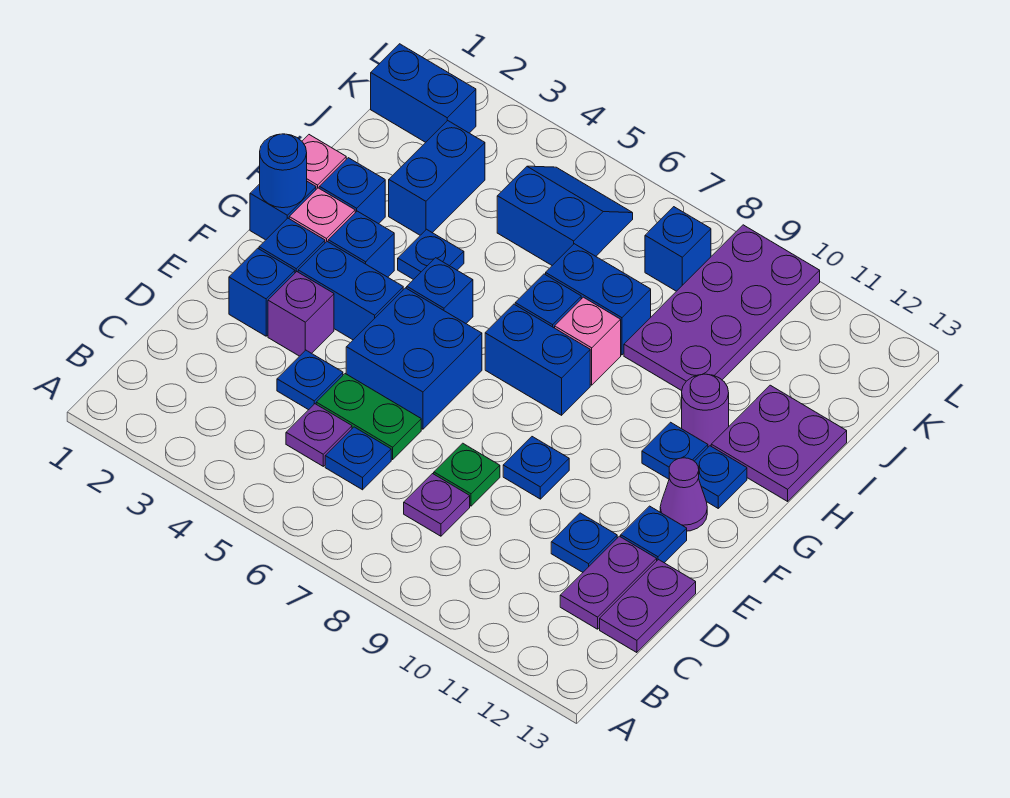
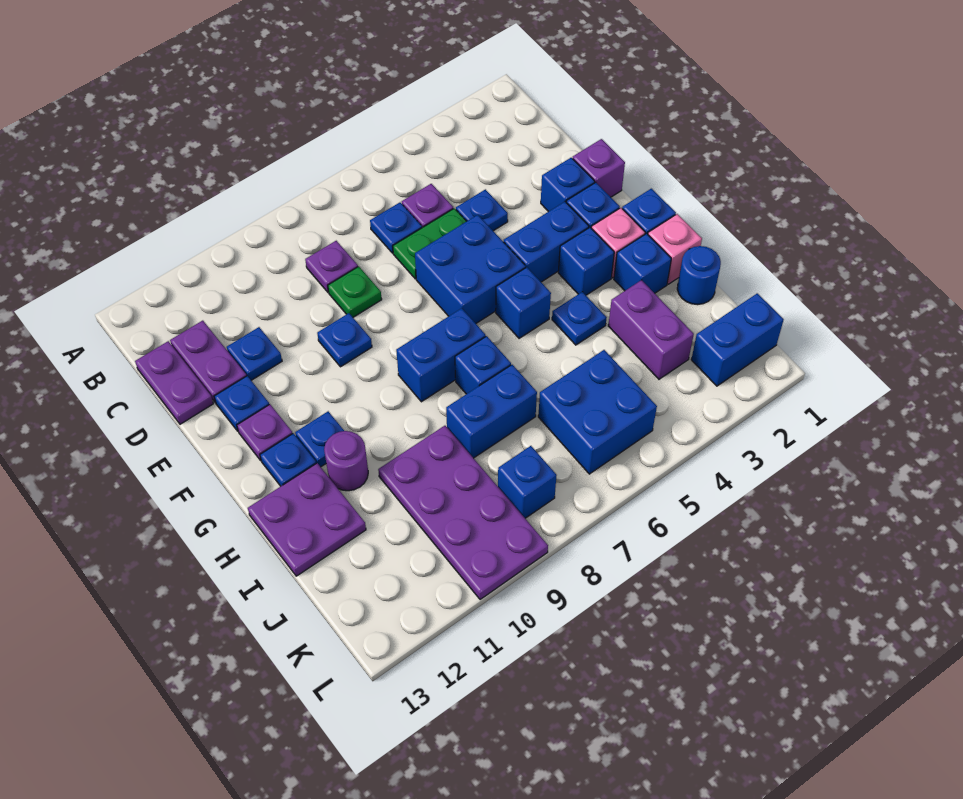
purple 1x1 brick [268,272,334,356] -> purple 1x1 brick moved to [573,139,625,197]
purple 1x1 cone [660,458,707,531] -> purple 1x1 plate [237,404,293,460]
blue 1x1 round brick [260,134,307,208] -> blue 1x1 round brick moved to [677,246,721,305]
pink 1x1 brick [555,297,621,385] -> none
blue 1x2 brick [389,121,485,235] -> purple 1x2 brick [608,280,694,379]
blue 2x2 slope [497,166,633,265] -> blue 2x2 brick [538,350,657,474]

